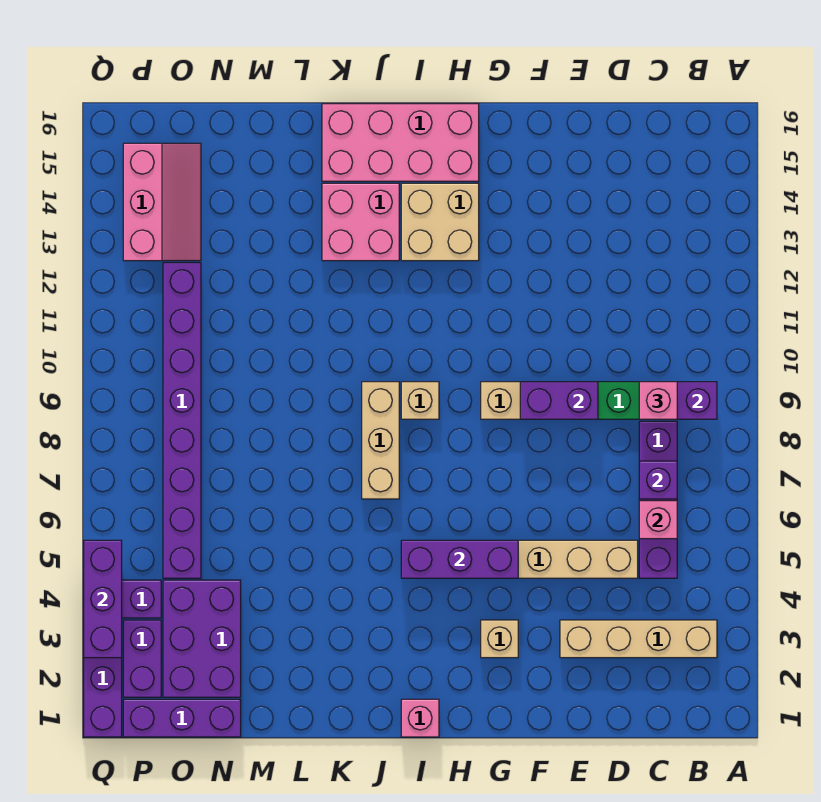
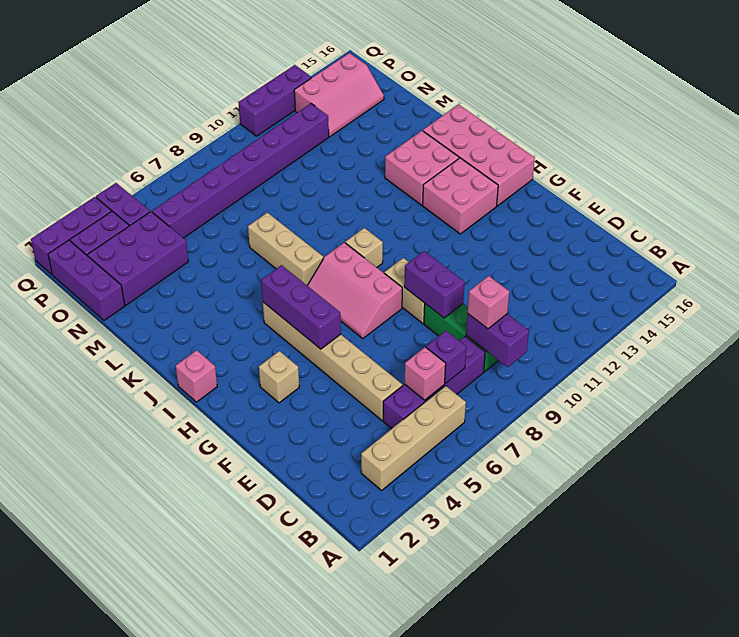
tan 1x4 brick [560,620,717,658] -> tan 1x4 brick turned to [361,386,466,490]
none -> pink 2x3 slope [307,242,402,339]
tan 2x2 brick [401,183,479,261] -> pink 2x2 brick [423,158,498,234]
tan 1x3 brick [362,382,399,499] -> tan 1x3 brick turned to [248,213,323,285]
purple 1x3 brick [84,540,122,658] -> purple 1x3 brick moved to [238,65,311,136]

